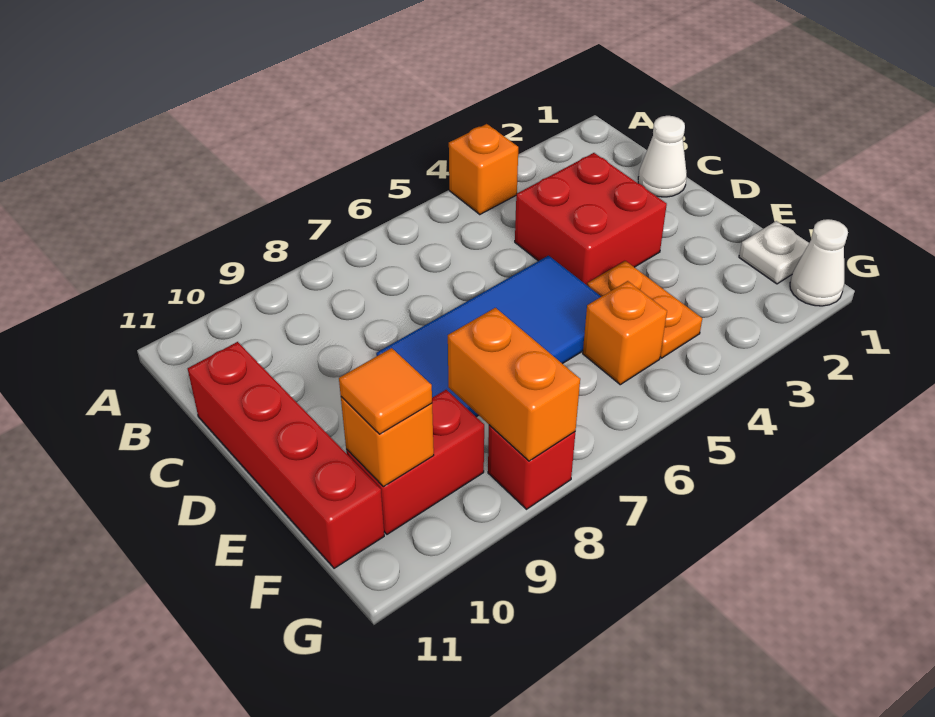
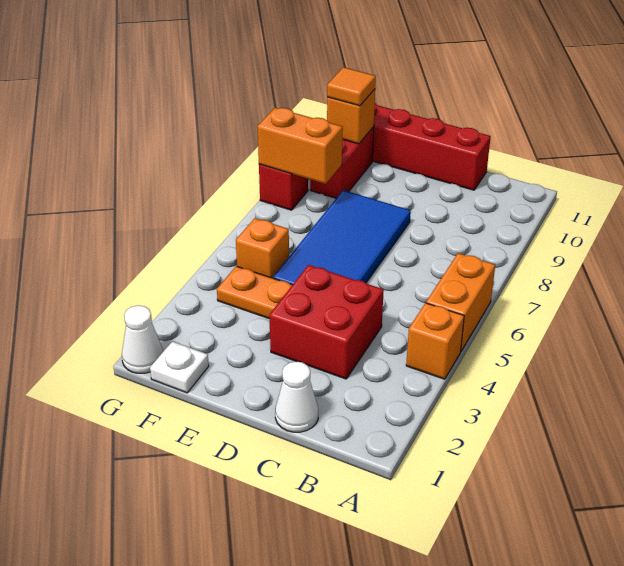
none -> orange 1x2 brick [426,253,495,352]

